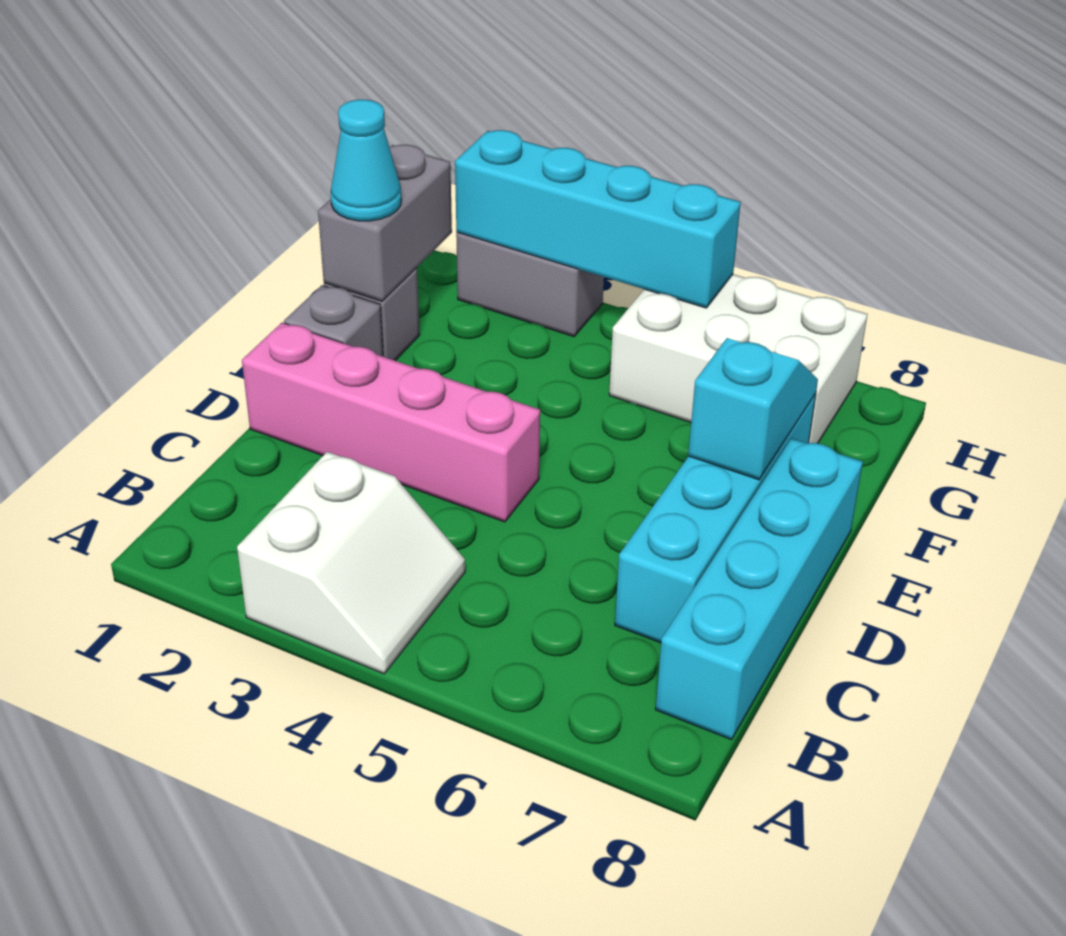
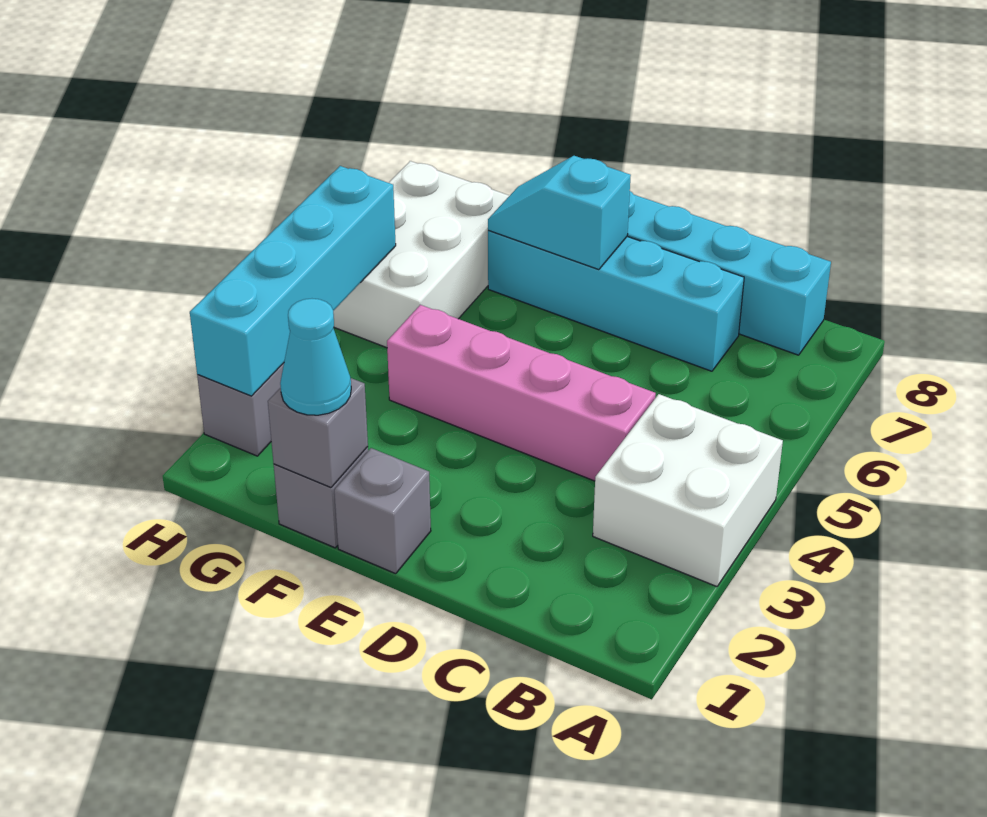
white 2x2 slope [237,452,465,674] -> white 2x2 brick [593,394,783,587]
pink 1x4 brick [242,323,540,522] -> pink 1x4 brick turned to [387,305,656,481]
grey 1x2 brick [318,145,452,301] -> grey 1x1 brick [268,378,368,487]

